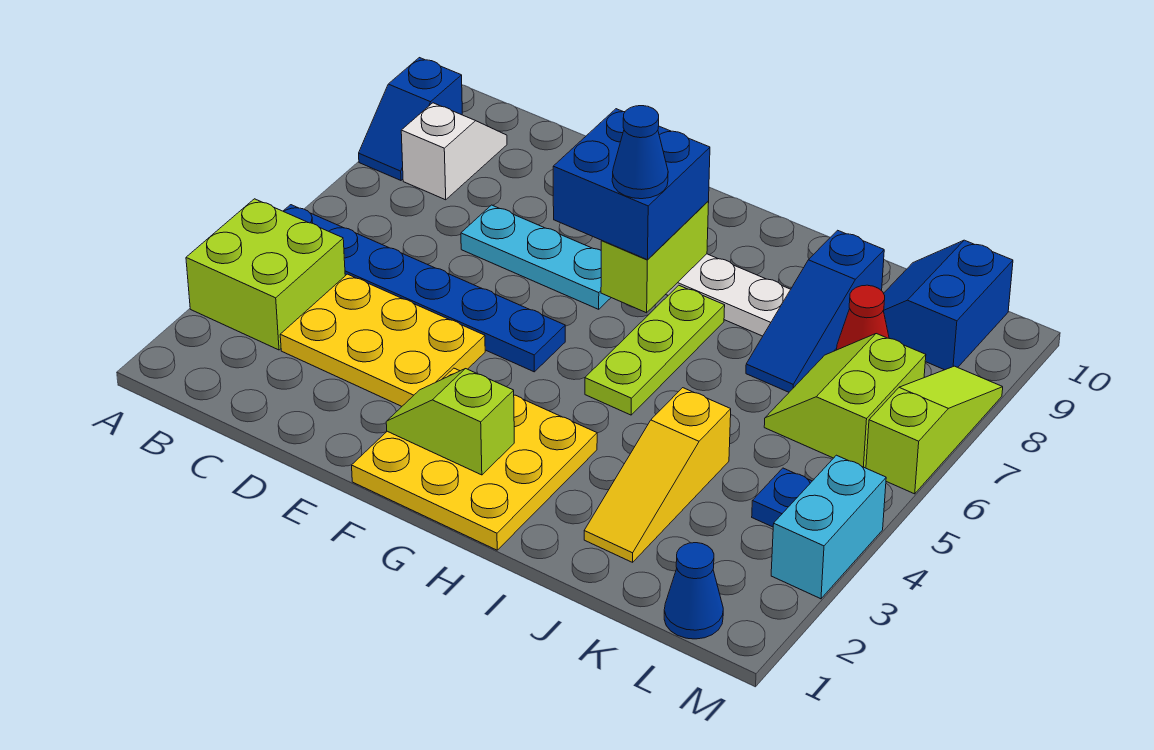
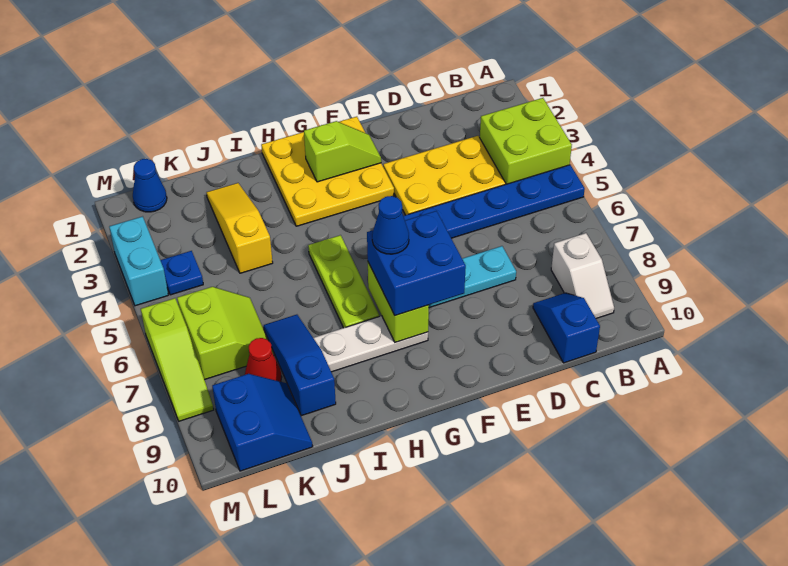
blue 1x2 slope [359,58,462,180] -> blue 1x2 slope moved to [533,293,600,363]

